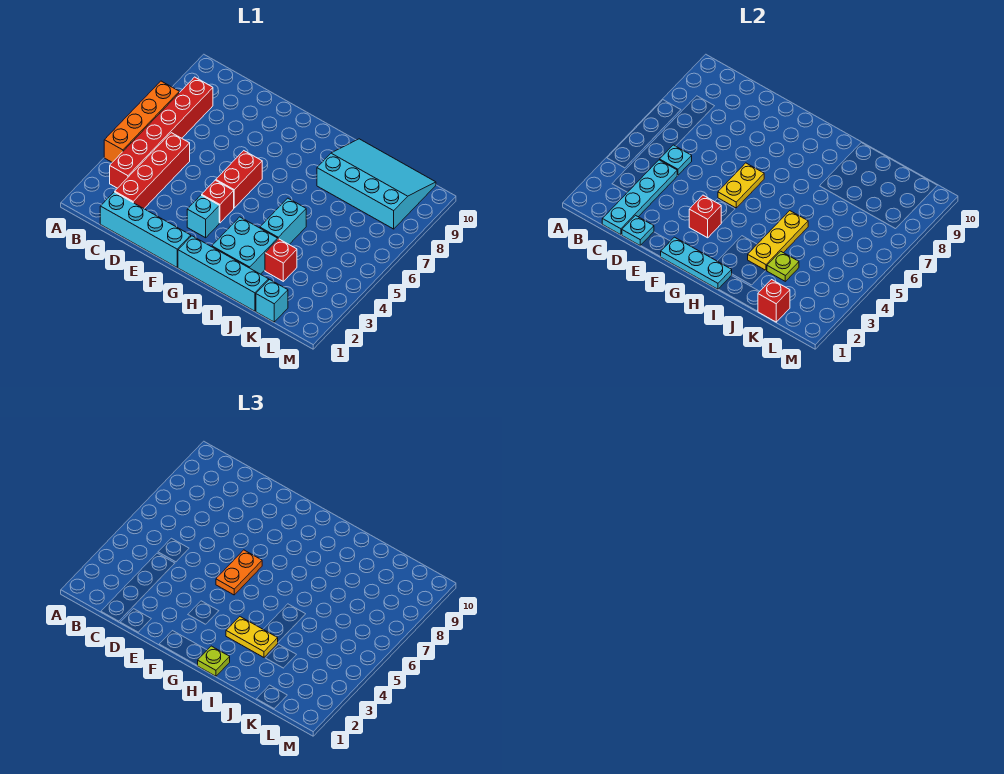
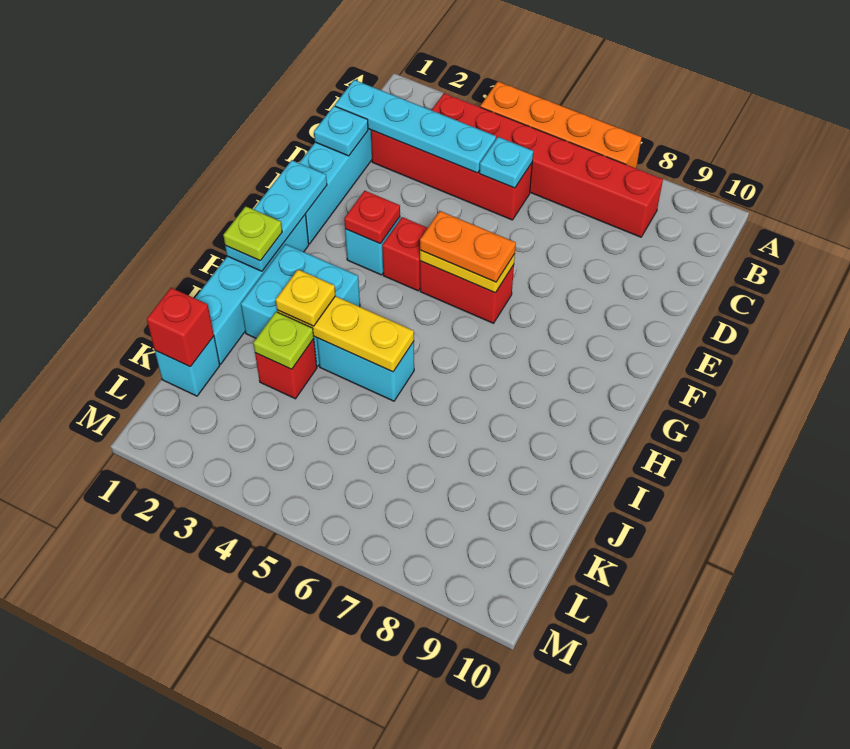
red 1x1 brick [689,195,721,238] -> red 1x1 plate [344,191,400,244]
yellow 1x2 plate [226,617,278,657] -> yellow 1x1 plate [276,270,335,326]
cyan 3x4 slope [317,139,436,229] -> none

